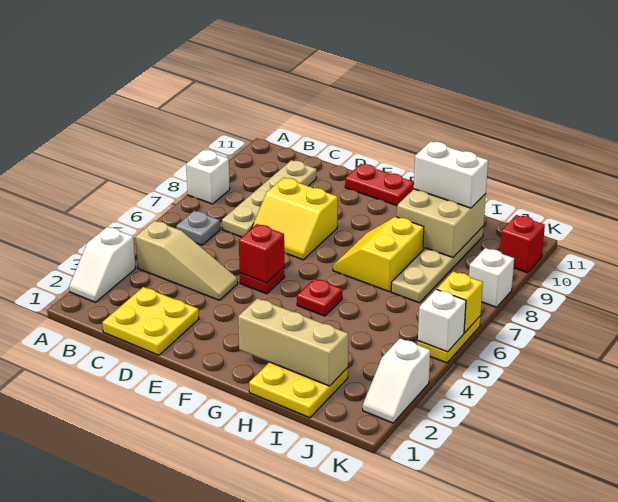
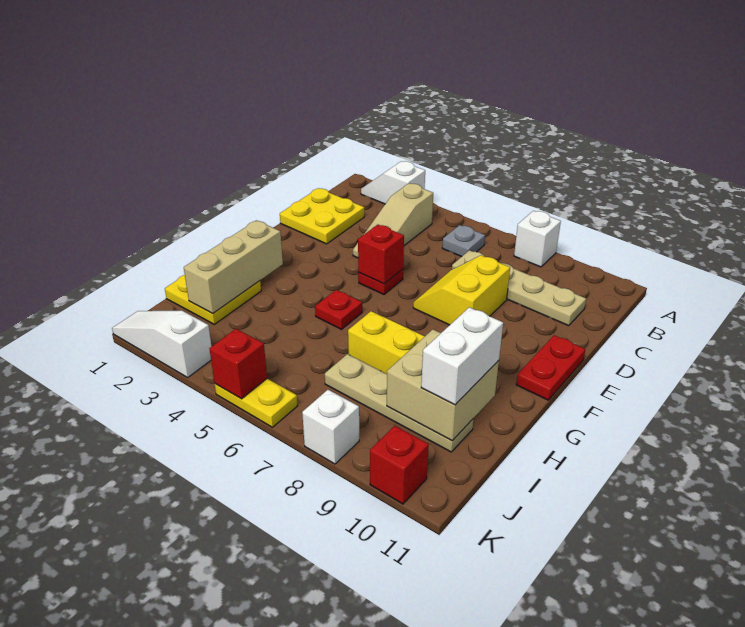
white 1x2 slope [363,338,430,423] -> white 1x3 slope [112,311,212,377]
white 1x1 brick [418,289,466,352] -> red 1x1 brick [209,329,267,399]
yellow 1x1 brick [437,271,483,333] -> none

